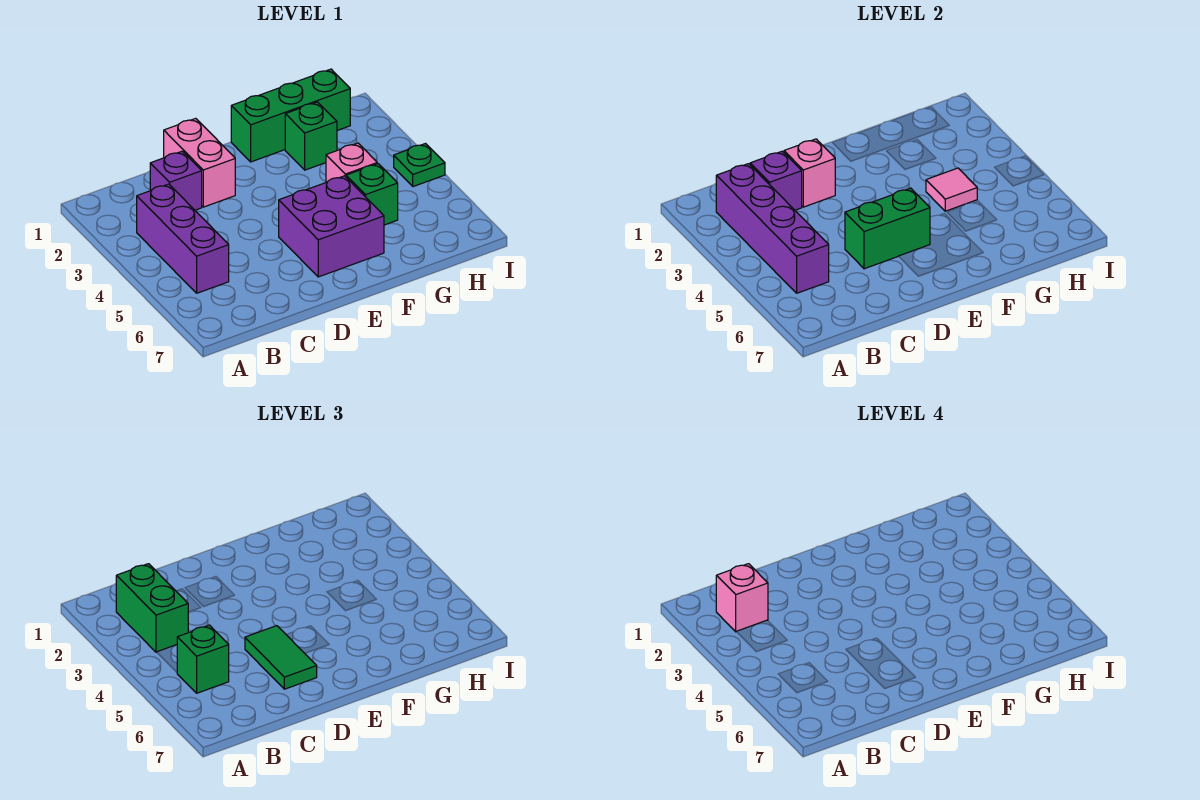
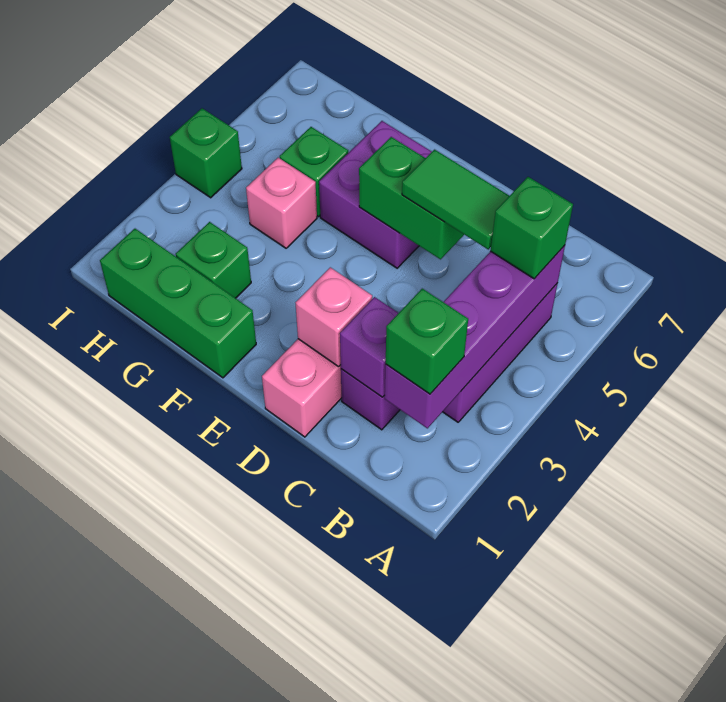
green 1x2 brick [116,564,188,652] -> green 1x1 brick [386,289,468,394]
pink 1x1 brick [716,564,768,632] -> none
green 1x2 tile [245,626,317,689] -> green 1x2 tile turned to [402,150,509,249]
pink 1x1 tile [926,168,977,211] -> none
green 1x1 plate [394,144,445,187] -> green 1x1 brick [170,108,242,198]

